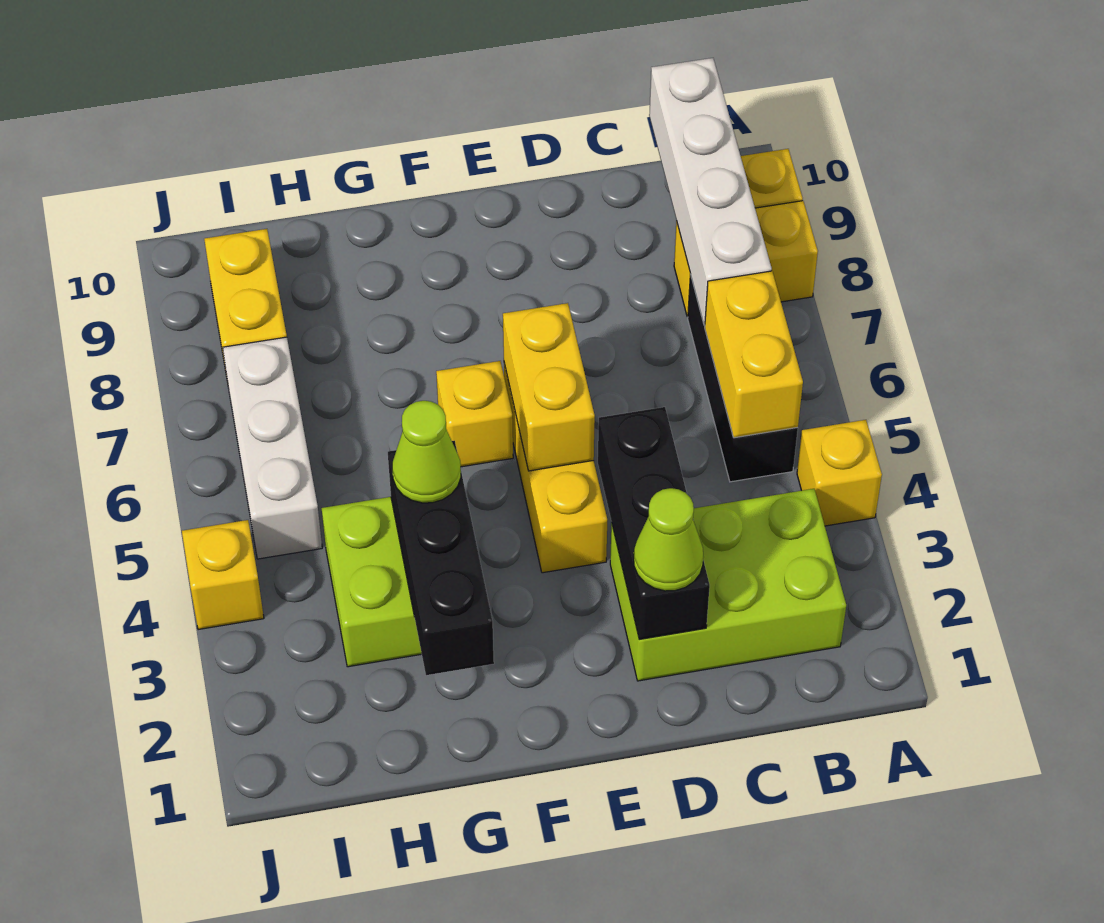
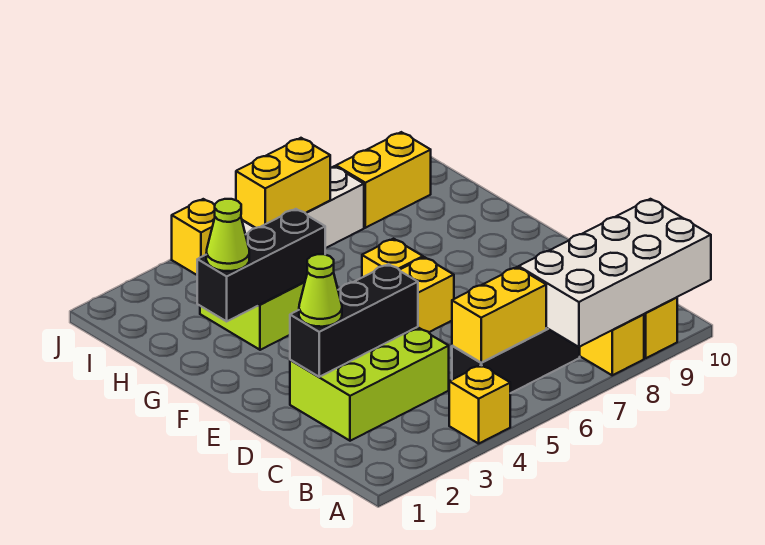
lime 2x3 brick [610,489,846,681] -> lime 2x3 brick turned to [290,327,449,441]
white 1x4 brick [649,58,772,325] -> white 2x4 brick [519,199,711,347]
yellow 1x2 brick [503,303,595,471] -> yellow 1x2 brick moved to [236,138,330,228]
lime 1x1 cone [392,401,461,503] -> lime 1x1 cone moved to [206,199,249,271]

